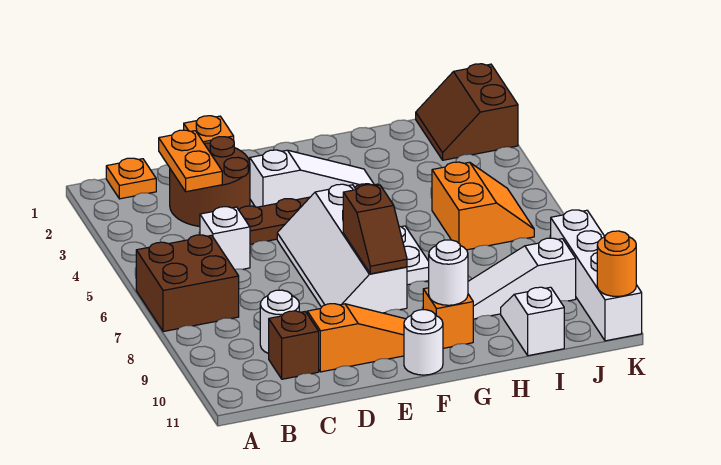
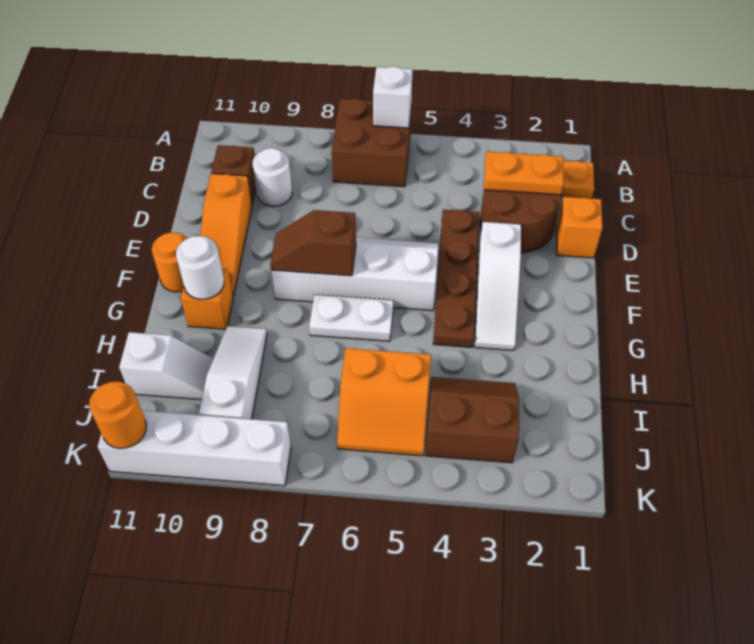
white 1x1 brick [200,207,250,269] -> white 1x1 brick moved to [373,66,413,128]
white 1x1 round brick [404,309,443,375] -> orange 1x1 round brick [152,232,187,292]
brown 2x2 slope [416,64,518,160] -> brown 2x2 slope moved to [426,377,519,463]

